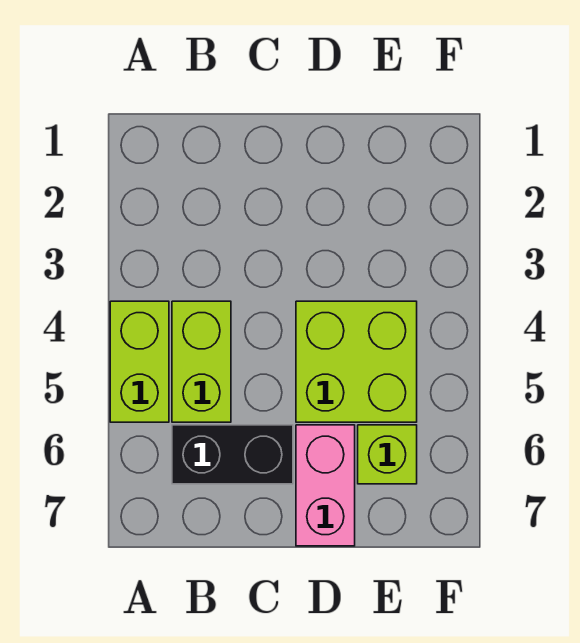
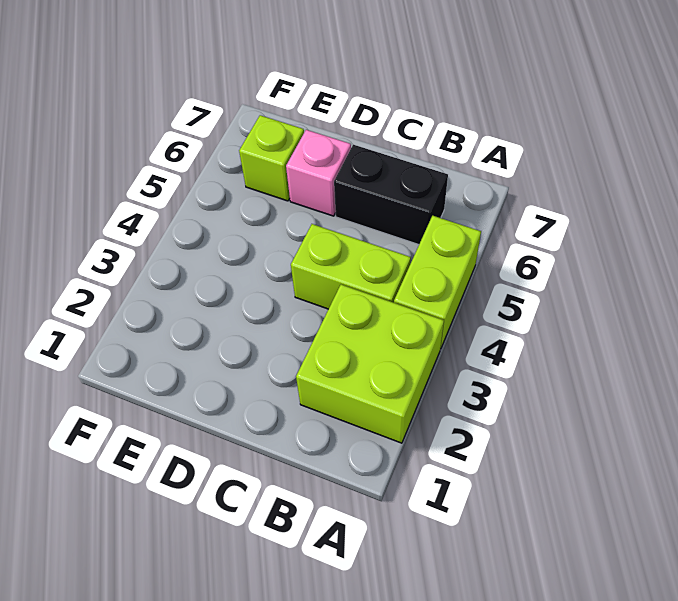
lime 1x2 brick [172,301,231,422] -> lime 1x2 brick turned to [291,224,411,309]
lime 2x2 brick [296,301,417,422] -> lime 2x2 brick moved to [296,285,444,443]
pink 1x2 brick [296,425,355,546] -> pink 1x1 brick [286,130,351,216]

